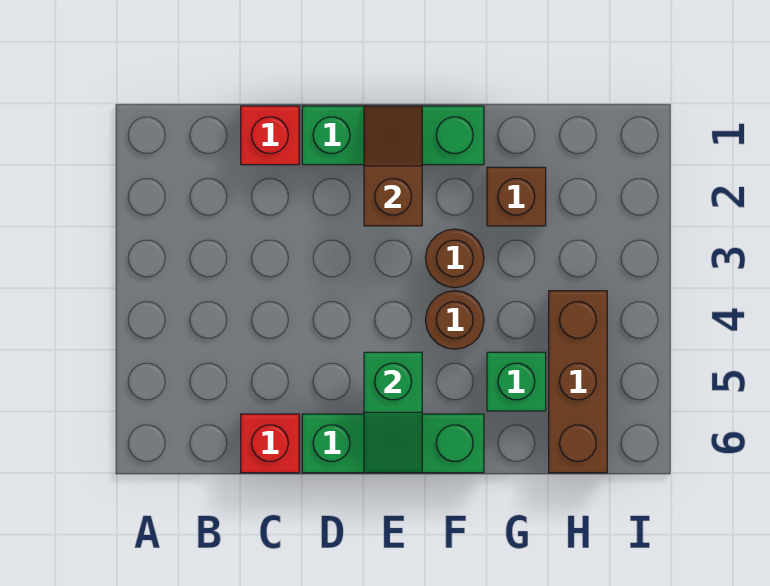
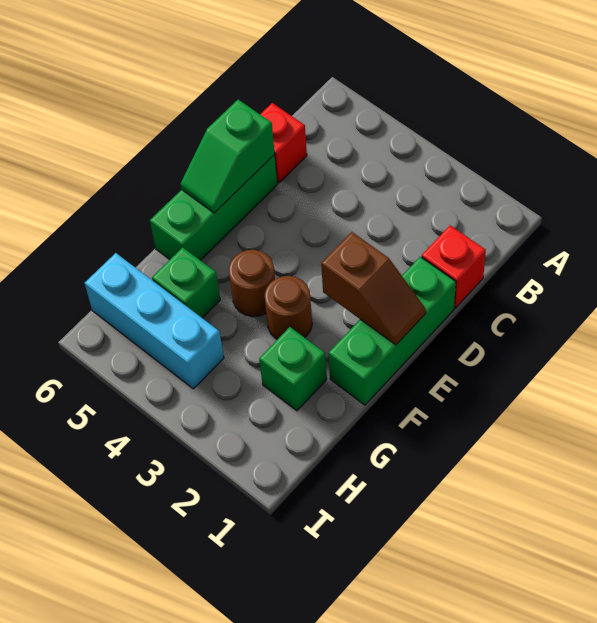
green 1x2 slope [364,352,422,473] -> green 1x2 slope turned to [181,99,275,213]
brown 1x1 brick [487,167,546,226] -> green 1x1 brick [259,327,327,411]
brown 1x3 brick [549,291,607,473] -> cyan 1x3 brick [85,253,224,389]

